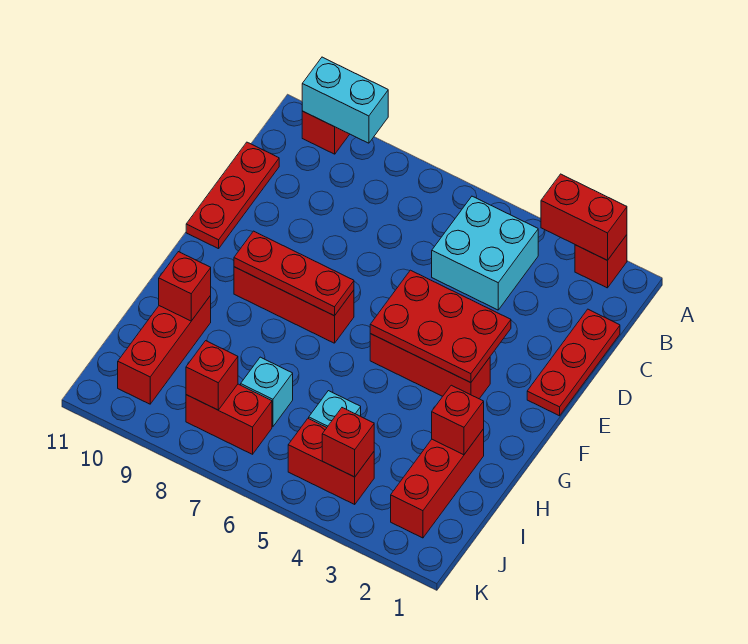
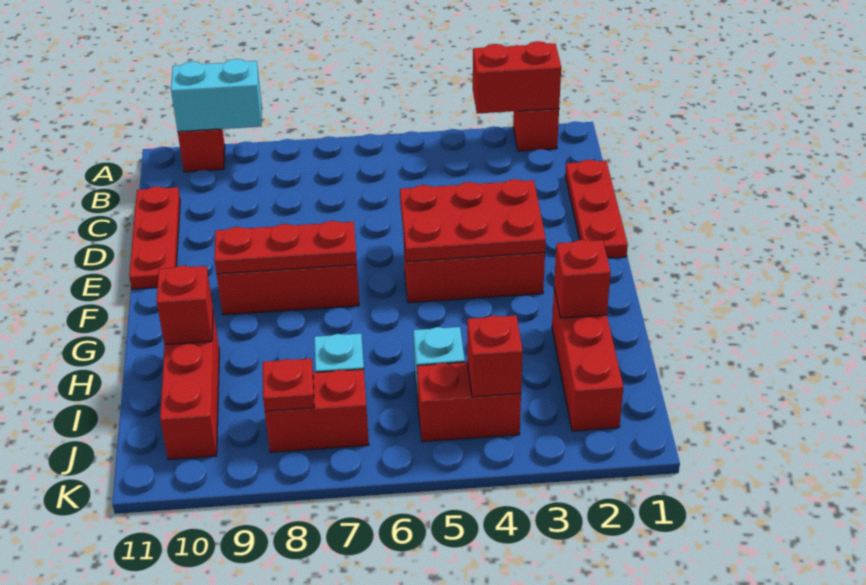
cyan 2x2 brick [432,196,538,310] -> none
red 1x1 brick [186,341,238,410] -> red 1x1 plate [263,359,314,411]

